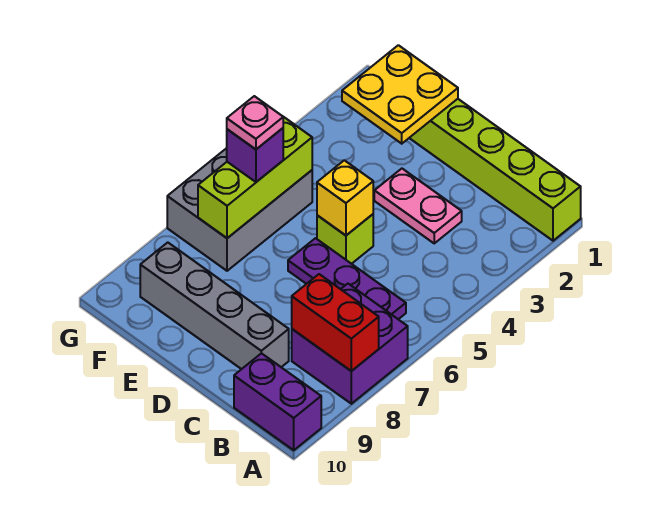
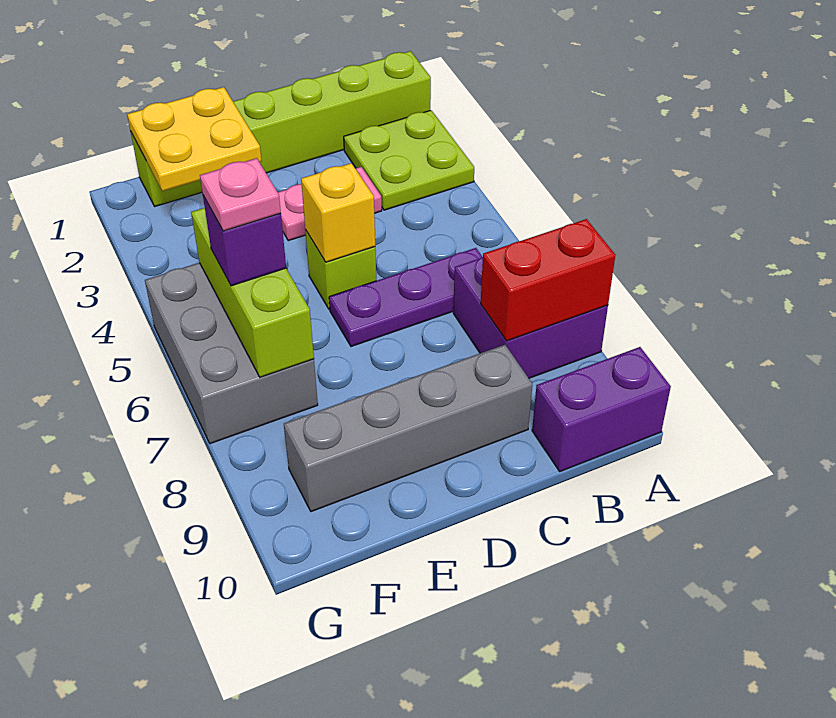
none -> lime 2x2 plate [344,110,474,210]

